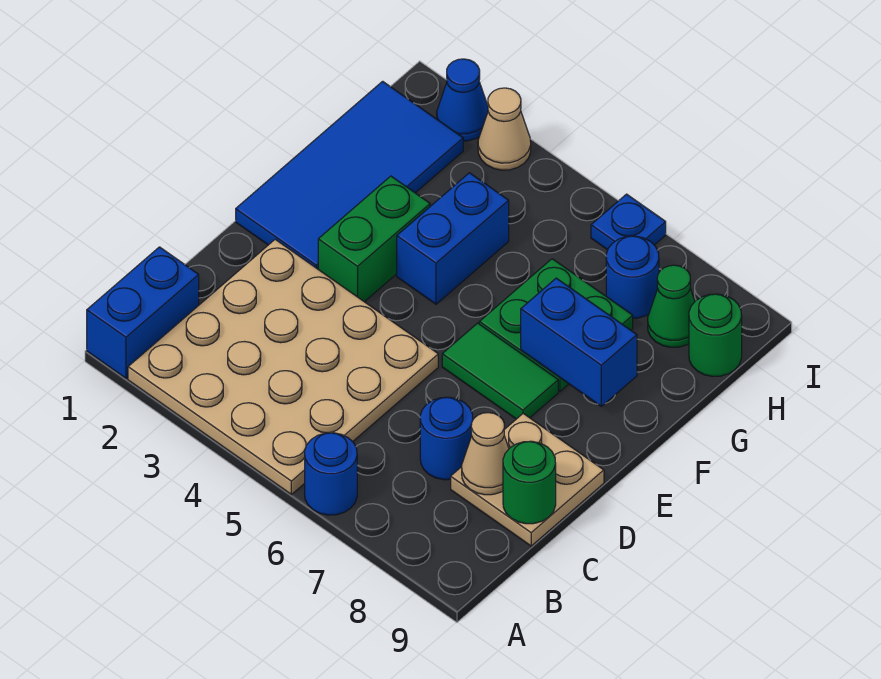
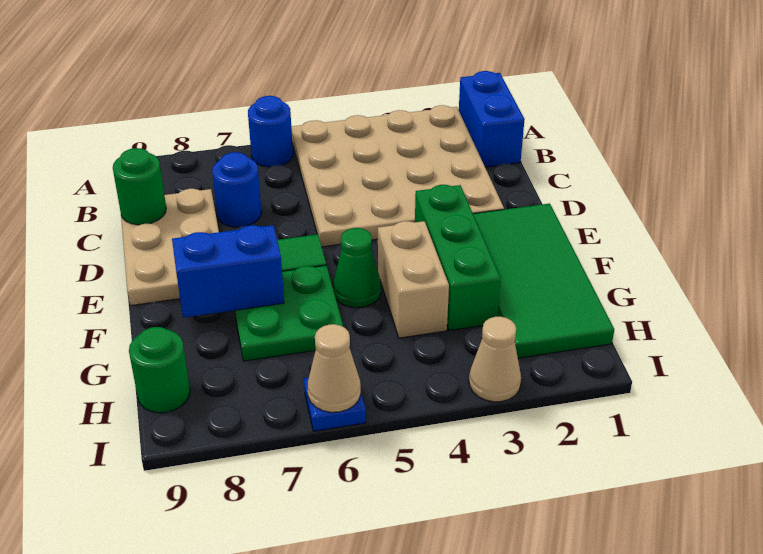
tan 2x2 plate [451,414,604,546] -> tan 2x3 plate [121,189,219,306]
tan 1x1 cone [462,413,509,495] -> tan 1x1 cone moved to [308,324,361,412]
blue 2x4 tile [236,81,463,269] -> green 2x4 tile [473,203,614,358]
green 1x2 brick [318,176,430,302] -> green 1x3 brick [415,185,501,331]
blue 1x2 brick [397,173,509,304] -> tan 1x2 brick [378,221,449,338]
blue 1x1 round brick [606,236,659,318] -> none
green 1x1 cone [648,265,695,347] -> green 1x1 cone moved to [333,228,381,308]
blue 1x1 cone [437,59,488,141] -> none

